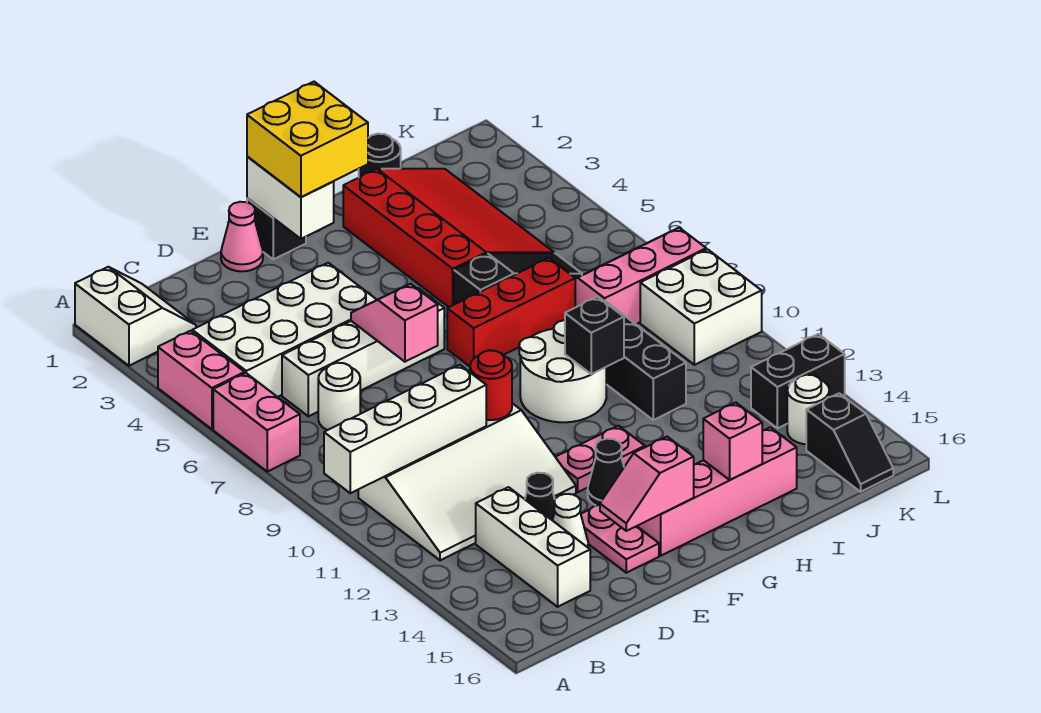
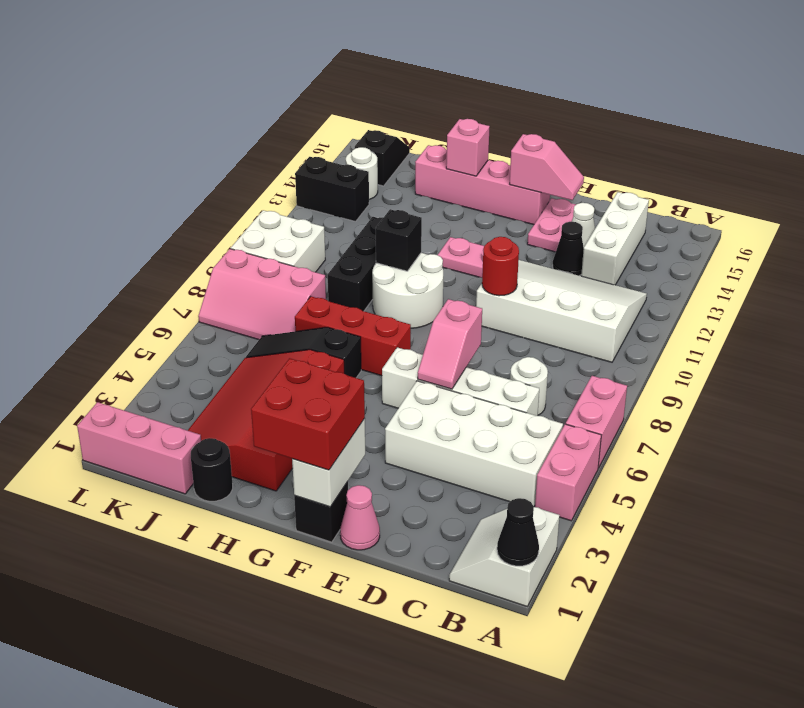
white 1x4 brick [324,365,486,493] -> none
yellow 2x2 brick [247,82,368,197] -> red 2x2 brick [251,358,365,470]
black 1x1 cone [588,439,624,506] -> black 1x1 cone moved to [497,498,539,566]
none -> pink 1x3 brick [77,402,201,494]

